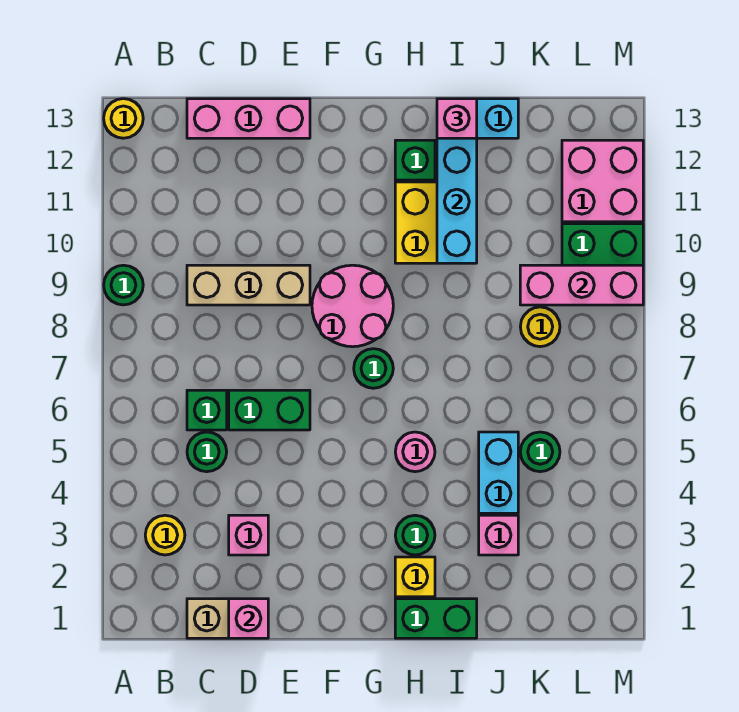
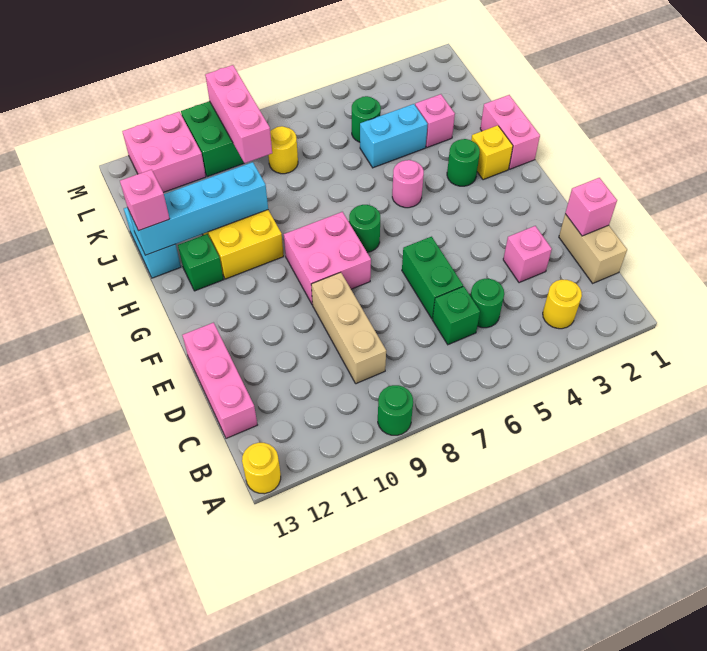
pink 2x2 round brick [312,265,393,347] -> pink 2x2 brick [284,212,371,305]
green 1x2 brick [395,599,477,638] -> pink 1x2 brick [480,95,540,169]

